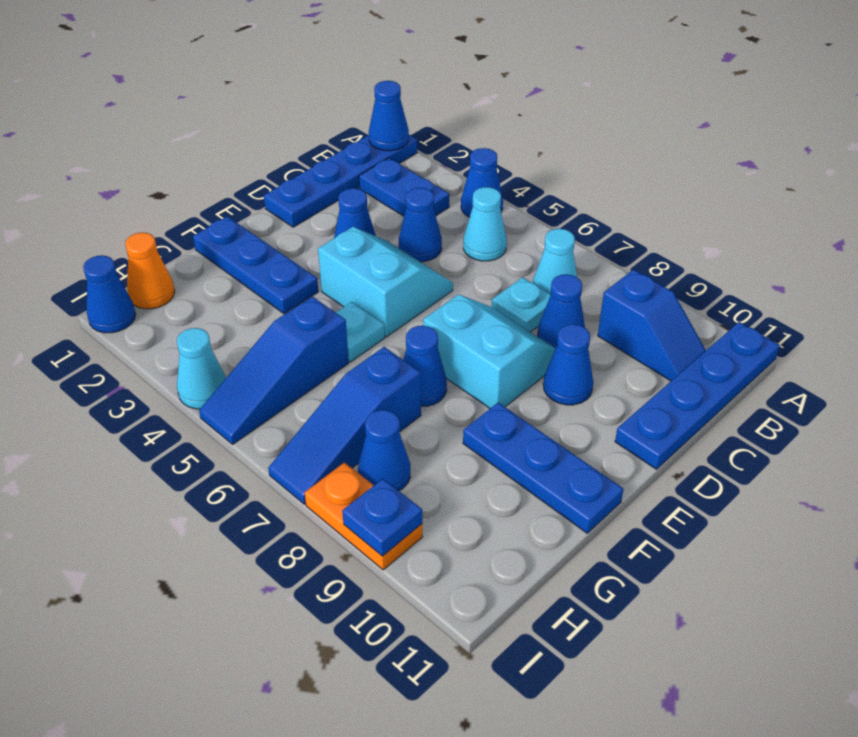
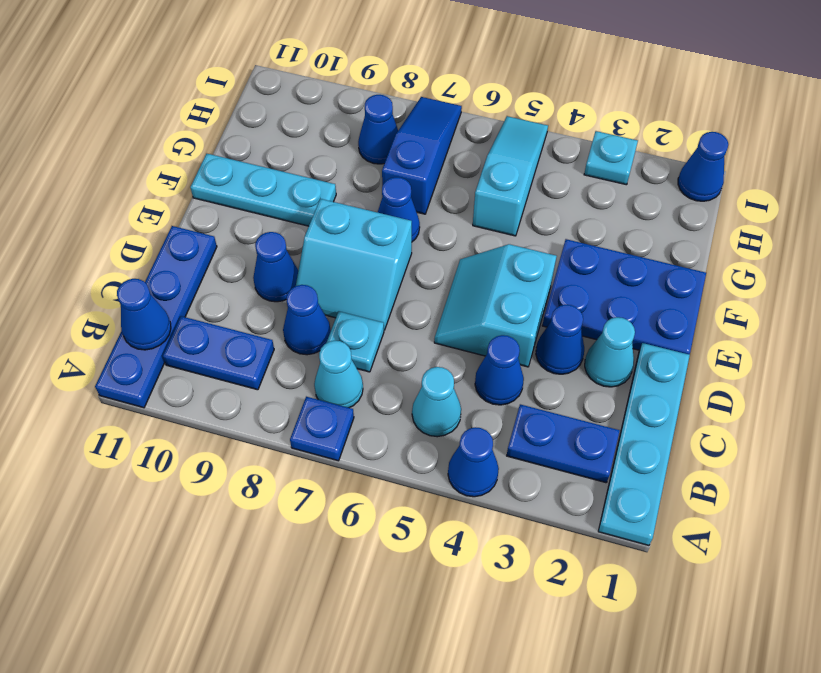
blue 1x4 plate [264,135,417,227] -> cyan 1x4 plate [598,343,690,545]
blue 1x1 cone [369,81,409,151] -> blue 1x1 cone moved to [117,279,171,350]
blue 1x2 slope [598,270,706,381] -> blue 1x2 plate [163,316,274,390]
cyan 2x2 slope [318,227,453,337] -> cyan 2x2 slope turned to [434,244,557,367]
blue 1x3 plate [193,216,318,314] -> blue 2x3 plate [542,239,706,355]
cyan 1x1 plate [336,302,385,362] -> cyan 1x1 plate moved to [584,131,638,185]
blue 1x3 plate [463,403,623,533] -> cyan 1x3 plate [190,154,336,226]
blue 1x3 slope [199,297,349,444] -> cyan 1x3 slope [473,116,548,236]
orange 1x1 cone [125,233,175,309] -> none
cyan 1x1 cone [177,328,226,409] -> cyan 1x1 cone moved to [585,317,635,387]
orange 1x2 plate [305,462,423,570] -> none
blue 1x1 plate [342,479,422,556] -> blue 1x1 plate moved to [290,397,354,461]

